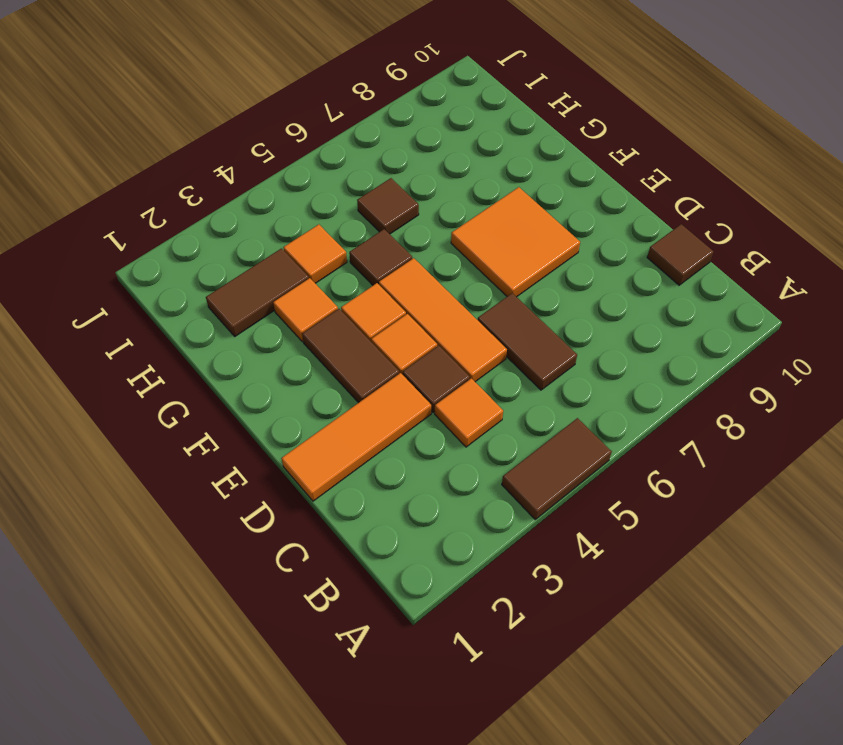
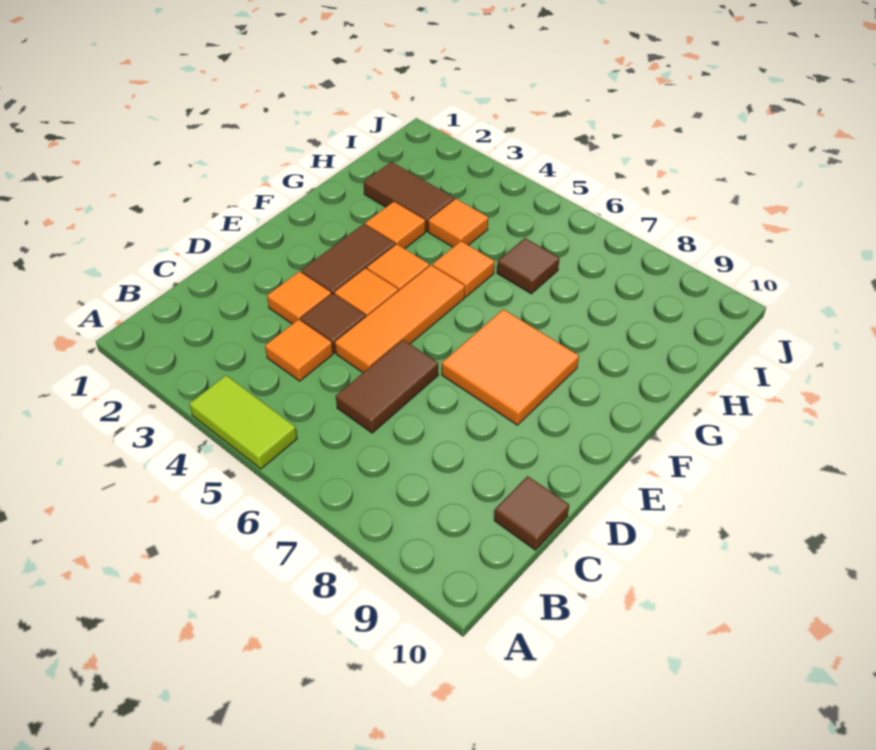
brown 1x2 tile [502,418,612,519] -> lime 1x2 tile [189,375,297,469]
orange 1x3 tile [281,373,431,501] -> orange 1x1 tile [267,272,331,324]
brown 1x1 tile [349,229,412,285] -> orange 1x1 tile [433,241,495,297]

